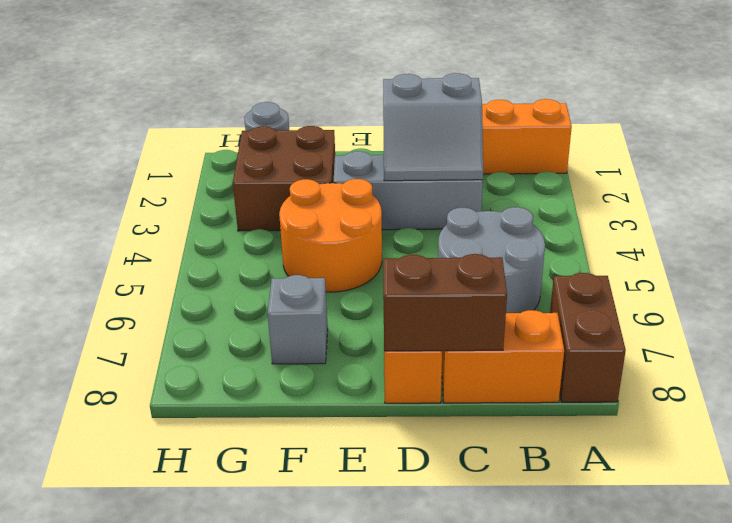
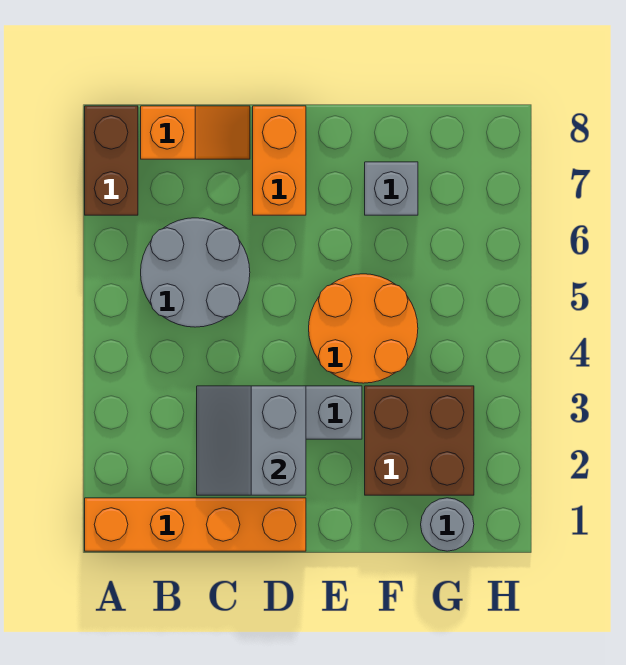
orange 1x2 brick [442,310,564,403] -> orange 1x2 slope [141,106,250,159]
grey 2x2 slope [383,73,483,181] -> grey 2x2 slope turned to [197,386,306,495]
brown 1x2 brick [383,254,507,351] -> none

